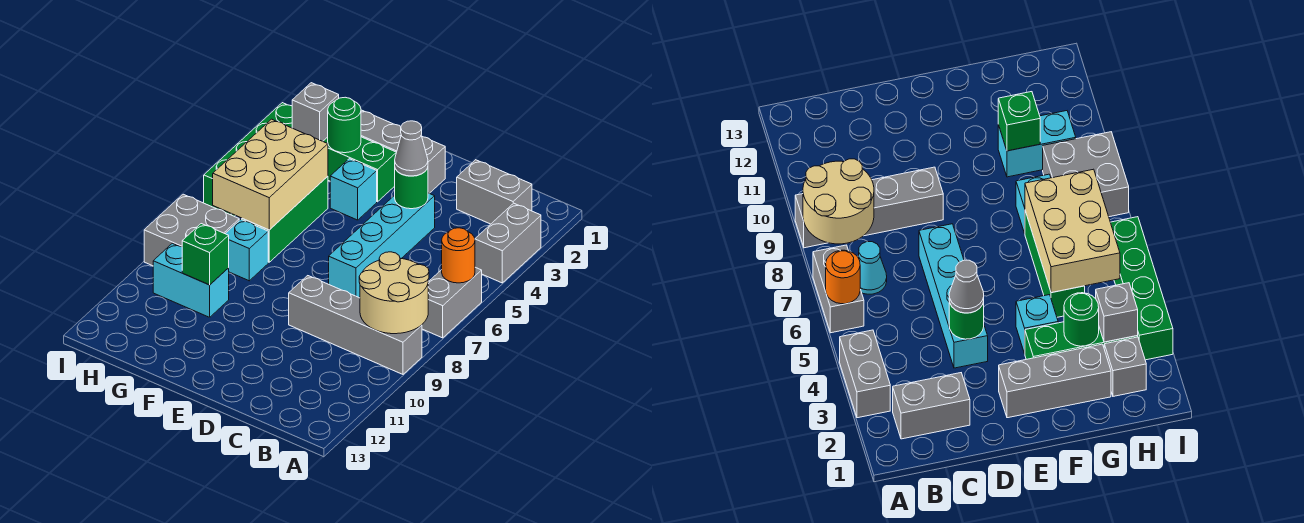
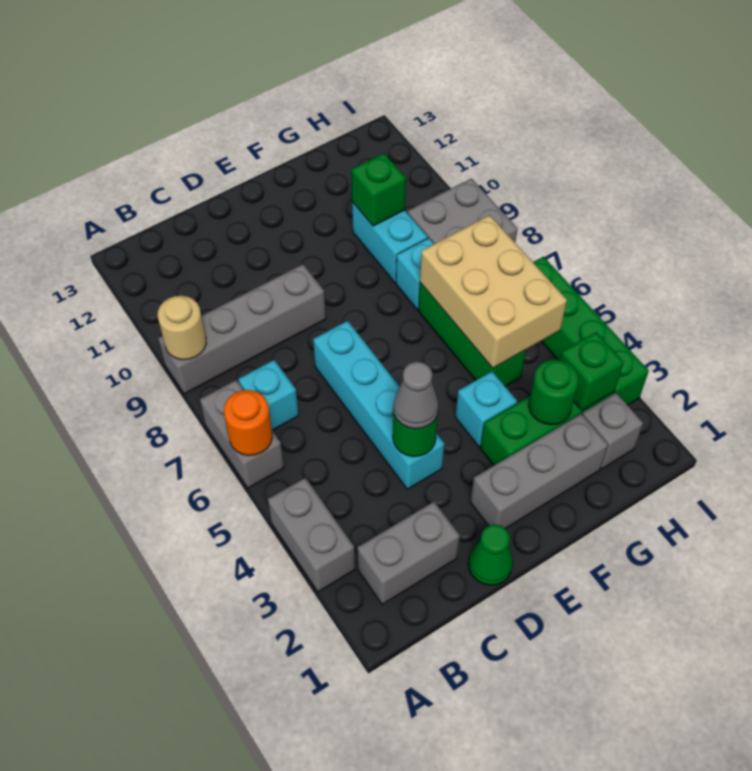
tan 2x2 round brick [359,252,429,334] -> tan 1x1 round brick [158,296,206,360]
cyan 1x1 cone [858,242,887,294] -> cyan 1x1 brick [238,360,299,430]
none -> green 1x1 cone [468,525,513,585]
cyan 1x2 brick [153,243,229,317] -> cyan 1x2 brick turned to [352,202,428,282]
grey 1x1 brick [292,83,339,141] -> green 1x1 brick [560,332,624,410]

